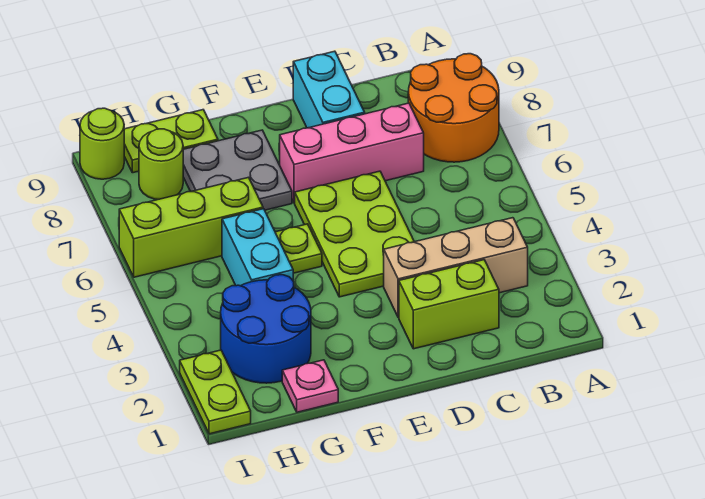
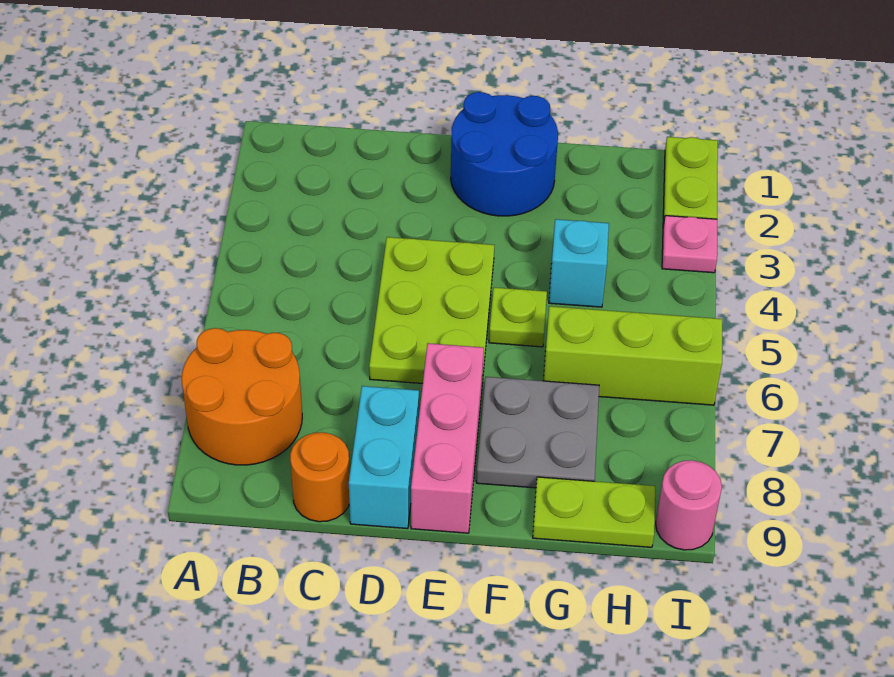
tan 1x3 brick [384,218,528,318] -> none
lime 1x2 brick [399,260,499,349] -> none
pink 1x3 brick [280,103,424,203] -> pink 1x3 brick turned to [411,343,484,533]
none -> orange 1x1 round brick [290,432,350,522]
pink 1x1 plate [282,360,338,412] -> pink 1x1 plate moved to [662,216,717,273]
blue 2x2 round brick [221,275,311,383] -> blue 2x2 round brick moved to [451,92,558,216]
cyan 1x2 brick [222,209,293,286] -> cyan 1x1 brick [549,219,609,307]
lime 1x1 round brick [139,129,183,200] -> none
lime 1x1 round brick [80,108,124,179] -> pink 1x1 round brick [656,460,722,550]

